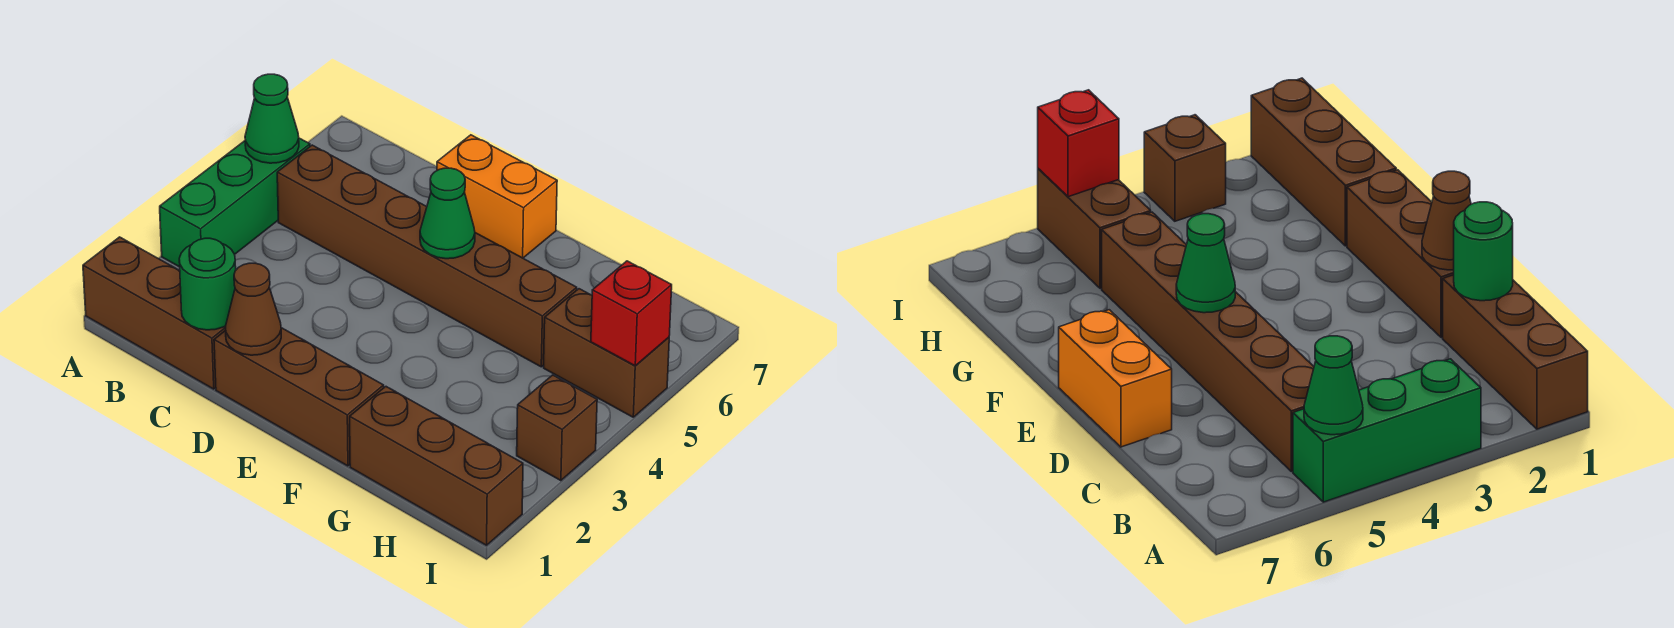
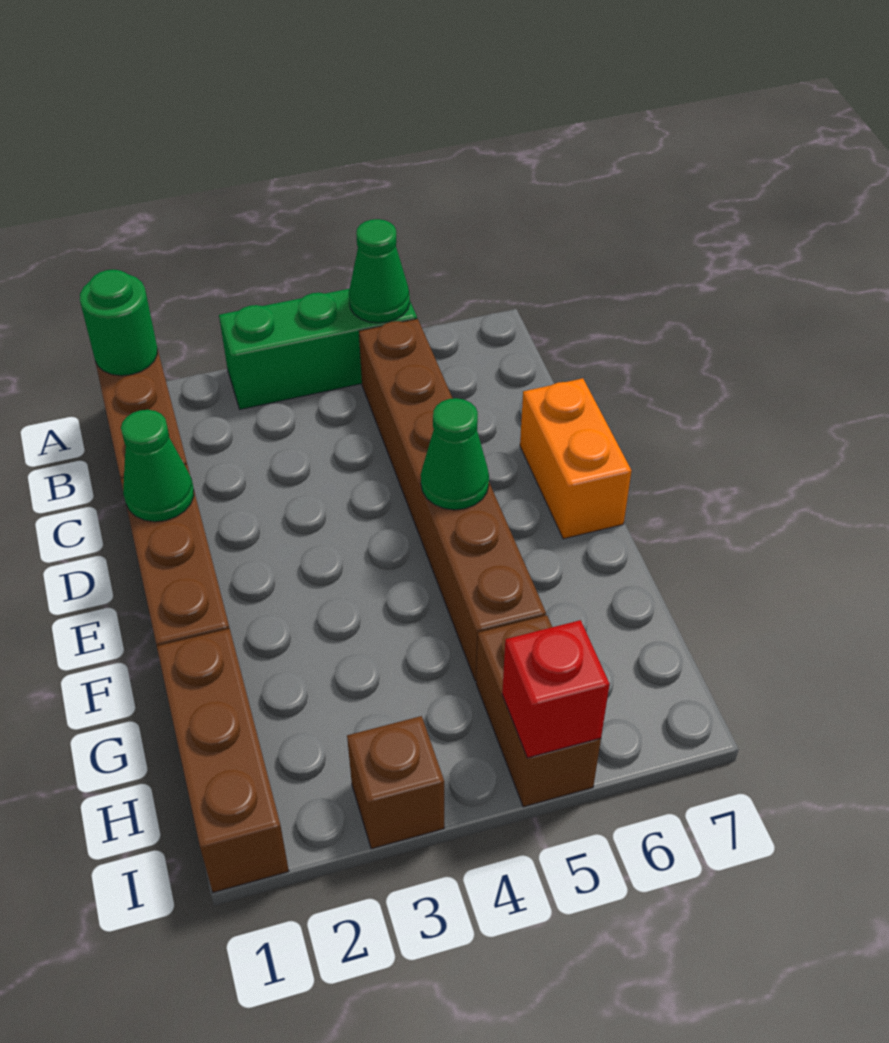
green 1x1 round brick [179,238,236,330] -> green 1x1 round brick moved to [80,270,157,376]
brown 1x1 cone [225,263,281,355] -> green 1x1 cone [121,410,194,522]

